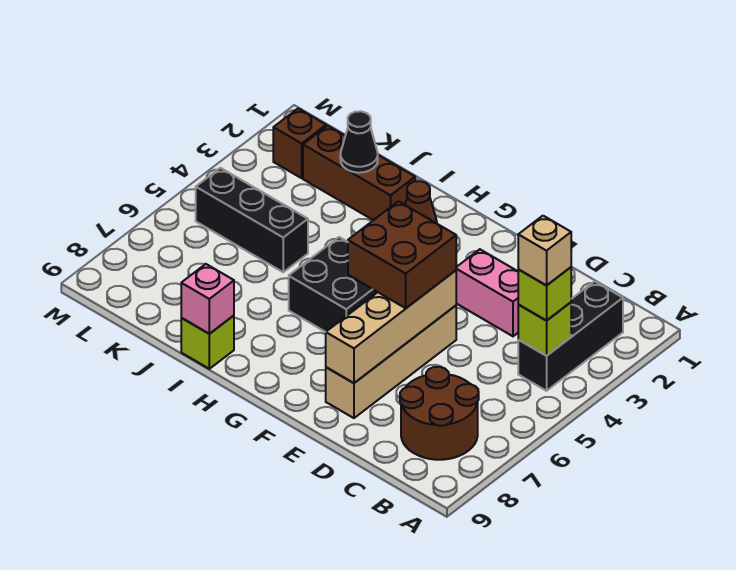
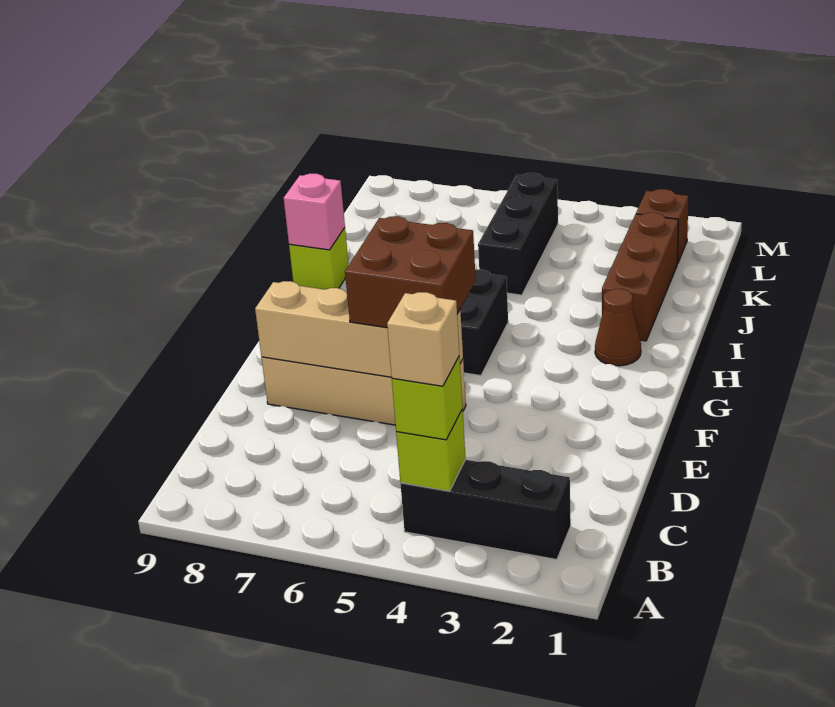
brown 2x2 round brick [400,367,479,460] -> none
pink 1x2 brick [456,249,518,336] -> none
black 1x1 cone [340,111,378,173] -> none

